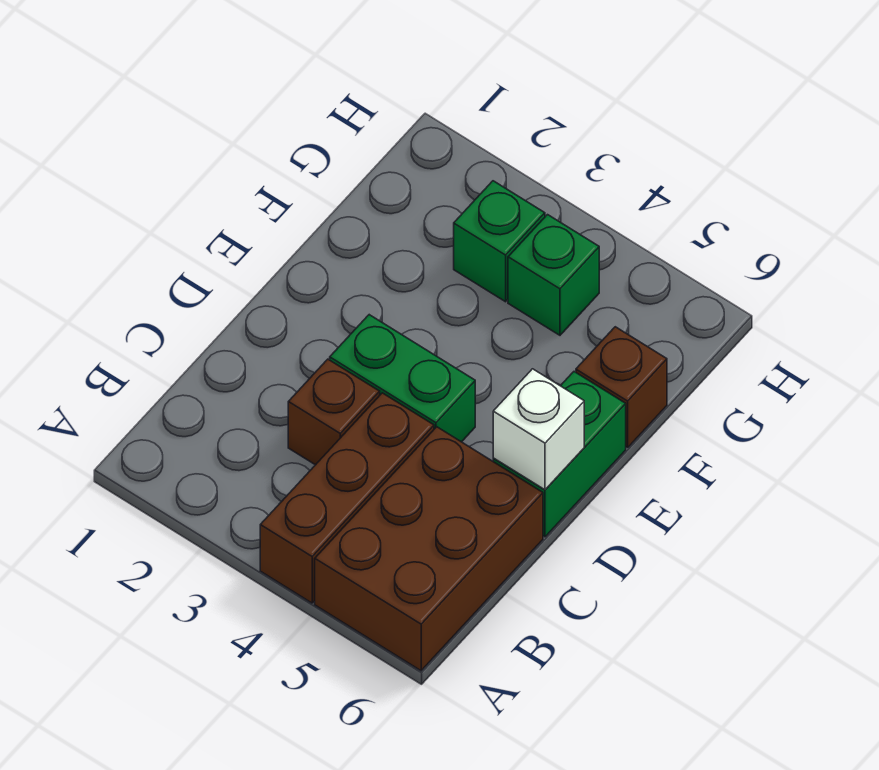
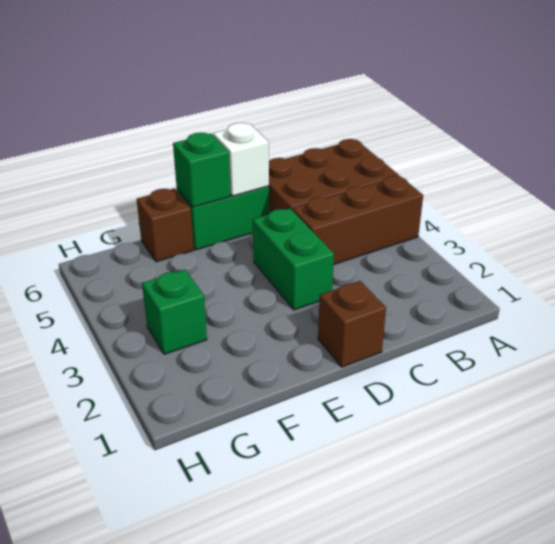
brown 1x1 brick [288,359,380,465] -> brown 1x1 brick moved to [318,281,386,367]
green 1x1 brick [508,215,599,335] -> green 1x1 brick moved to [173,133,231,207]

